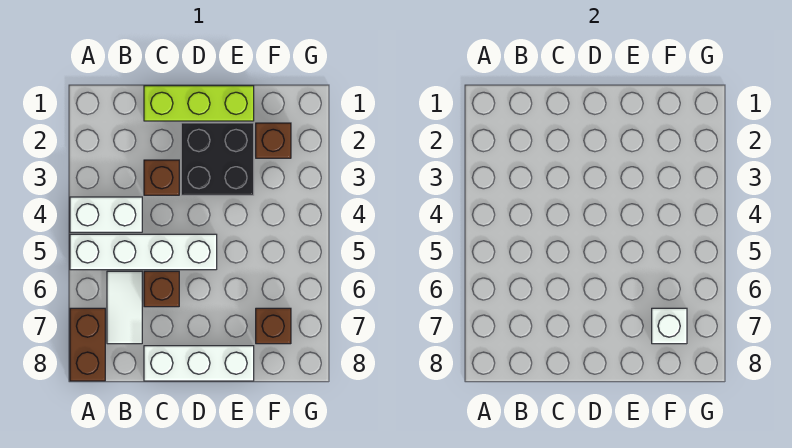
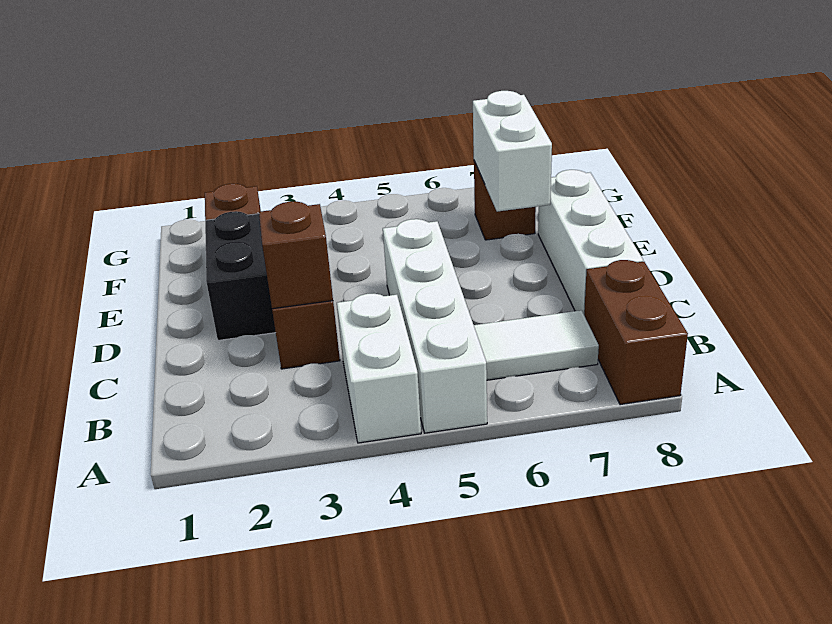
brown 1x2 brick [70,308,105,381] -> brown 1x2 brick turned to [584,260,688,405]
lime 1x3 brick [144,86,254,121] -> none
brown 1x1 brick [144,271,179,307] -> brown 1x1 brick moved to [259,201,333,309]
white 1x1 brick [652,308,687,344] -> white 1x2 brick [473,91,552,212]

